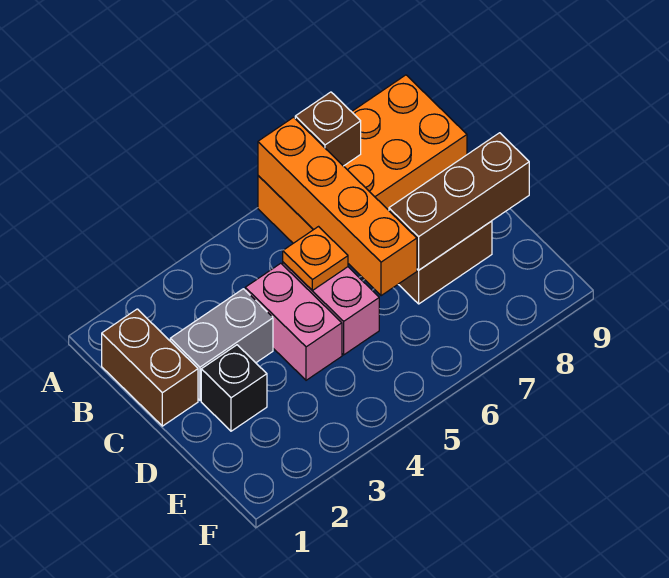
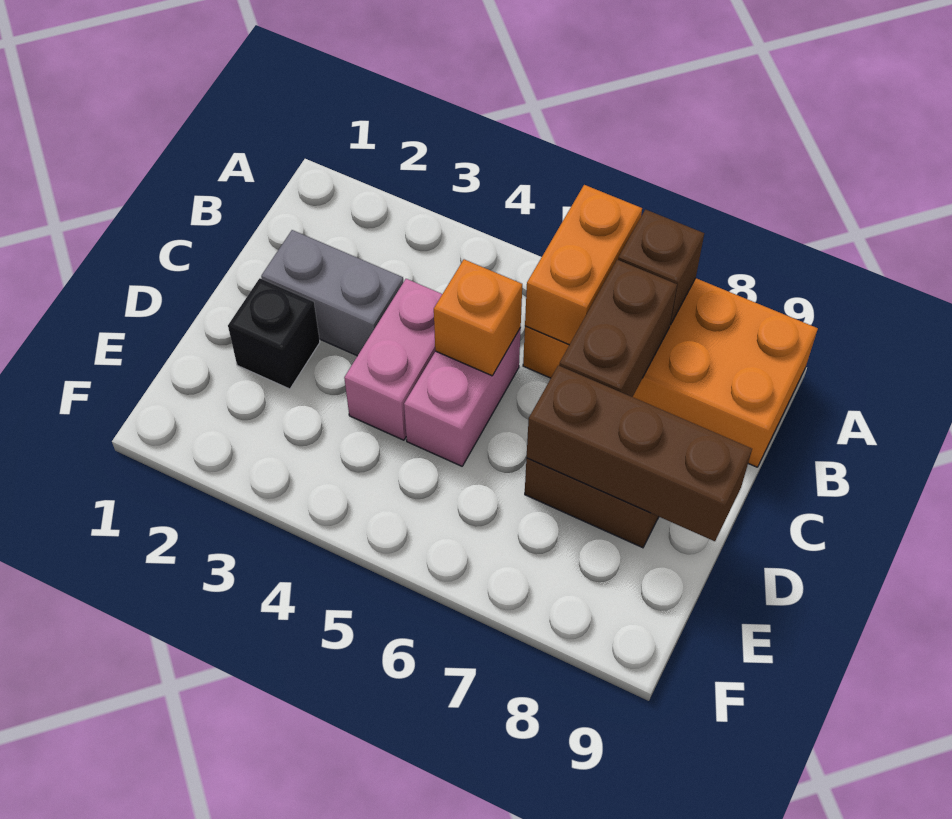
orange 1x4 brick [258,117,417,296] -> orange 1x2 brick [525,185,642,345]
brown 1x2 brick [102,309,198,426] -> brown 1x2 brick moved to [559,260,677,397]
orange 1x1 plate [283,227,348,290] -> orange 1x1 brick [434,259,522,376]

